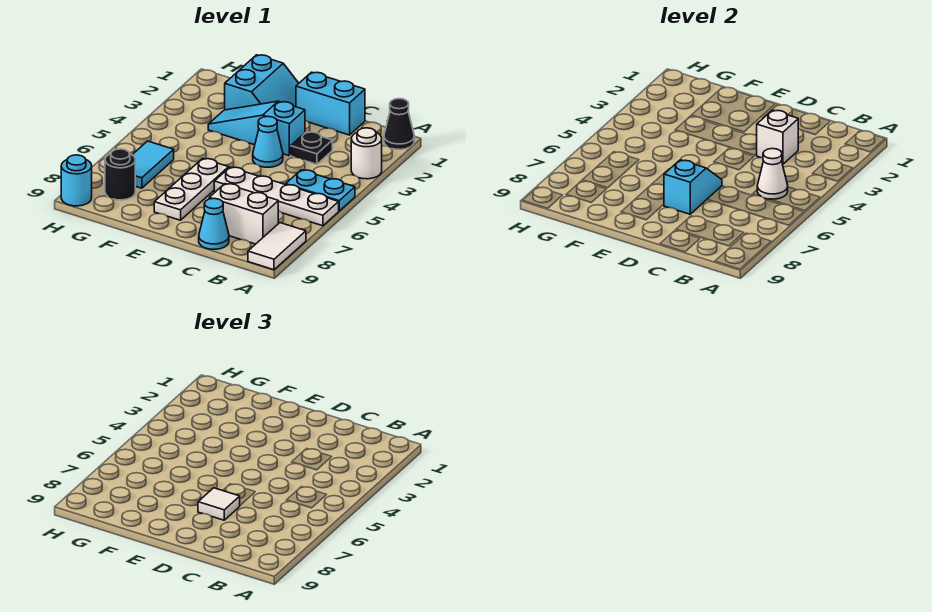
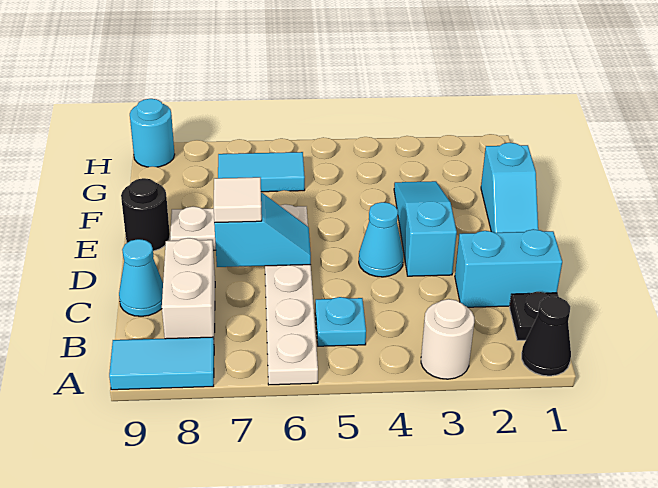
cyan 1x2 plate [286,170,355,211] -> cyan 1x1 plate [315,297,366,346]
white 1x2 tile [248,223,306,270] -> cyan 1x2 tile [109,337,214,390]
white 1x1 cone [757,149,788,199] -> none
cyan 1x2 brick [296,72,365,135] -> cyan 1x2 brick turned to [455,229,562,307]
black 1x1 plate [291,132,332,164] -> black 1x1 plate moved to [509,292,559,340]
white 1x1 brick [757,110,798,164] -> none
cyan 2x2 slope [225,55,299,110] -> cyan 1x2 slope [481,143,538,233]
black 1x1 round brick [105,149,135,200] -> black 1x1 round brick moved to [121,178,170,251]

